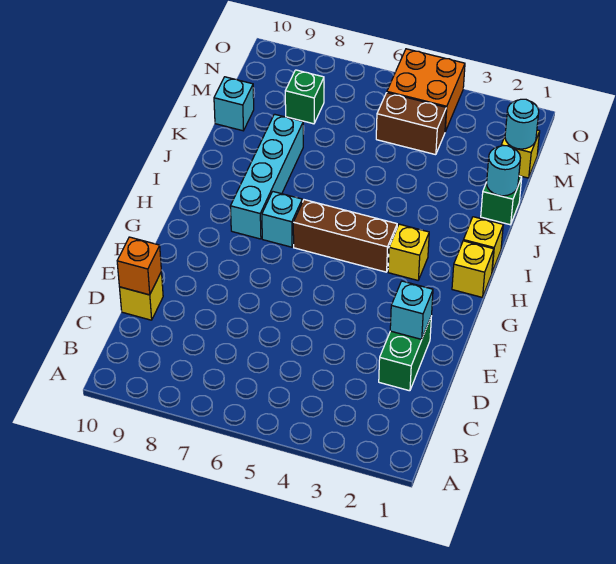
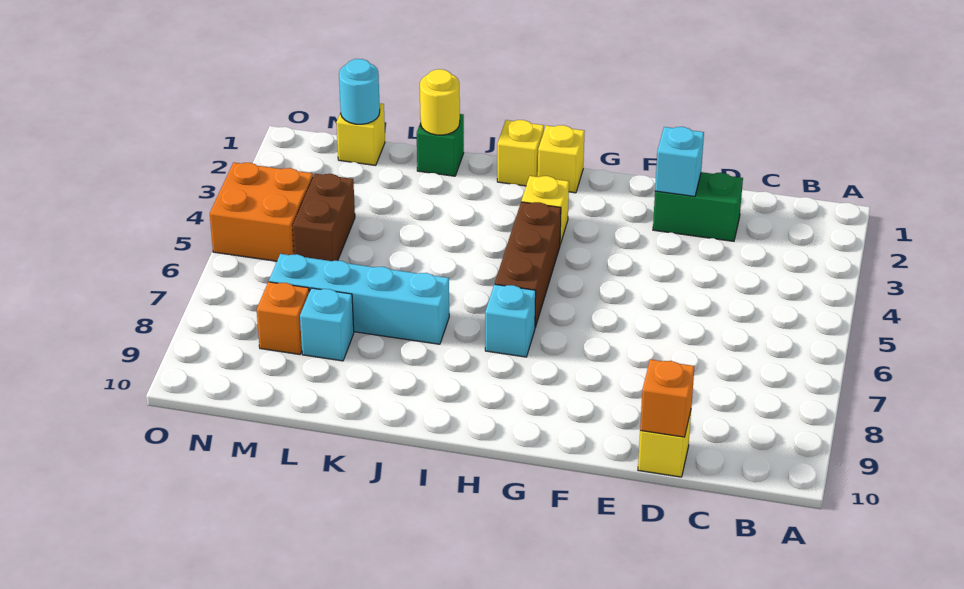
cyan 1x4 brick [230,114,303,239] -> cyan 1x4 brick moved to [269,254,449,344]
cyan 1x1 round brick [487,146,520,196] -> yellow 1x1 round brick [420,69,460,135]
cyan 1x1 brick [214,77,254,131] -> cyan 1x1 brick moved to [300,288,354,361]
green 1x1 brick [285,70,324,124] -> orange 1x1 brick [257,282,309,354]

